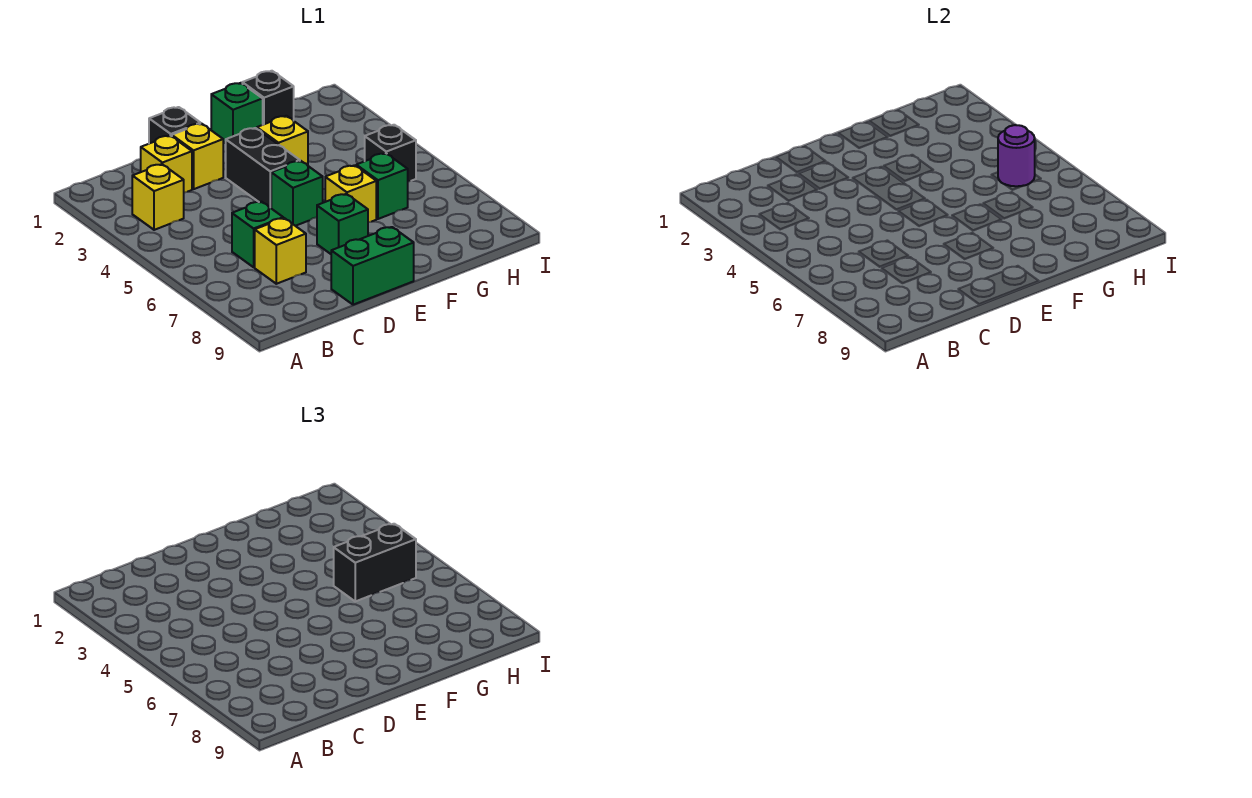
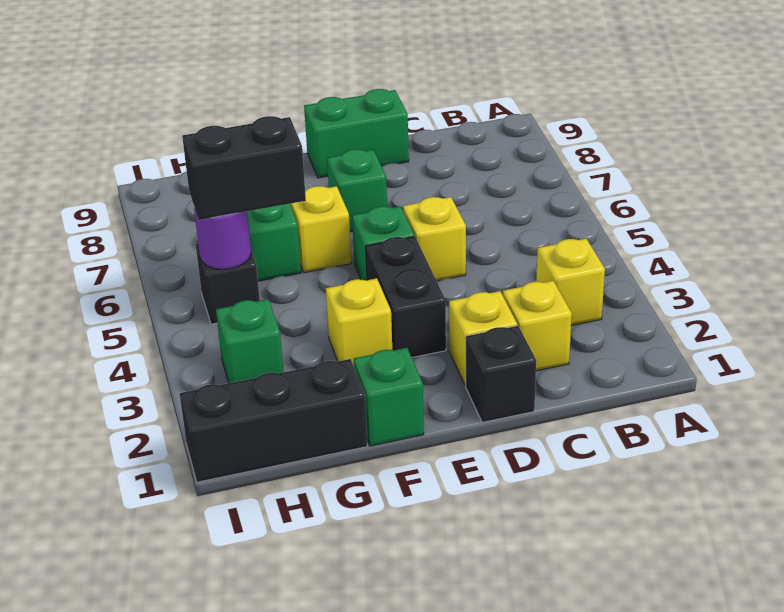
green 1x1 brick [232,202,283,267] -> green 1x1 brick moved to [216,299,283,383]
yellow 1x1 brick [255,218,306,284] -> yellow 1x1 brick moved to [403,197,466,281]
black 1x1 brick [242,71,294,125] -> black 1x3 brick [179,359,367,482]

